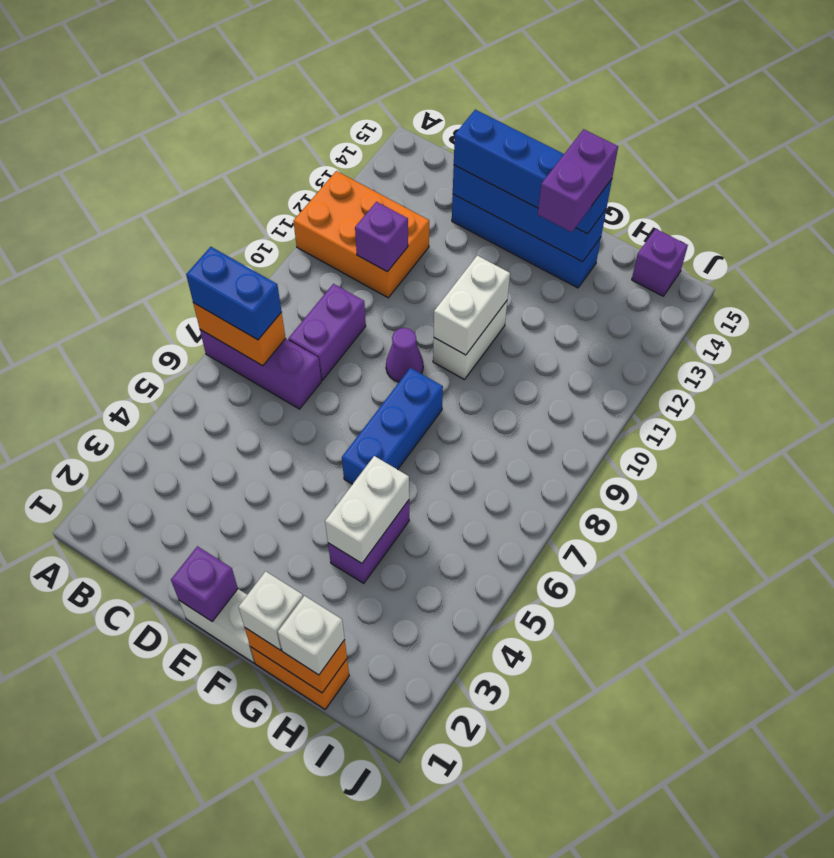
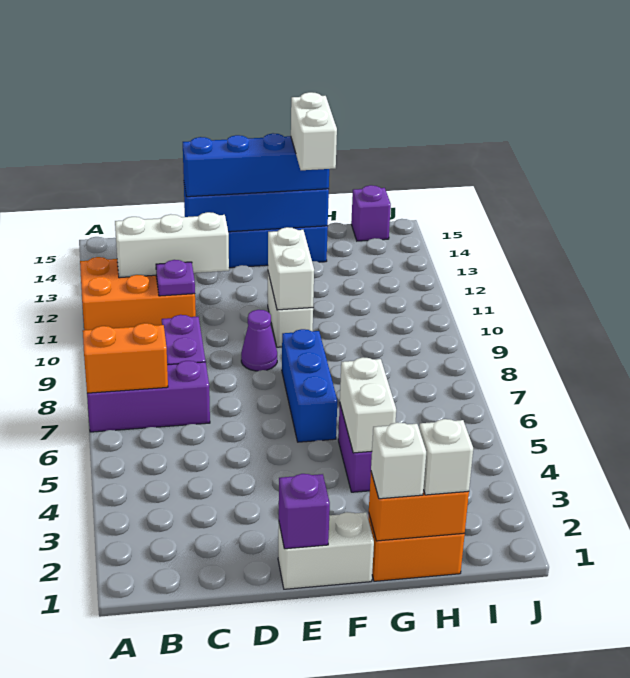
blue 1x2 brick [186,247,282,340] -> none
none -> white 1x3 brick [115,212,229,278]
purple 1x1 brick [355,202,408,272] -> purple 1x1 plate [156,260,195,296]
purple 1x2 brick [538,129,618,232] -> white 1x2 brick [291,92,337,170]

